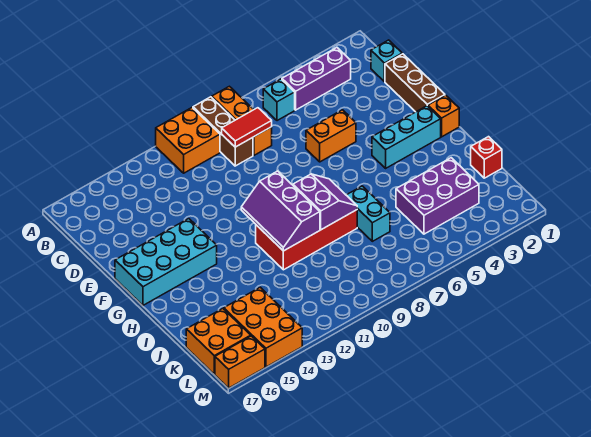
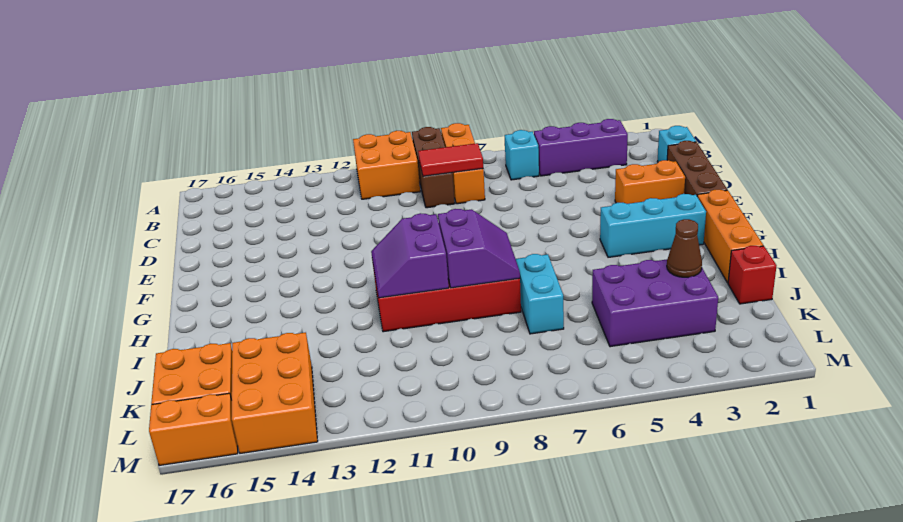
orange 1x2 brick [306,110,356,162] -> orange 1x2 brick moved to [615,160,685,204]
cyan 2x4 brick [115,219,217,305] -> none
orange 1x1 brick [428,95,459,137] -> orange 1x3 brick [697,190,763,283]
purple 2x3 slope [241,171,320,251] -> purple 2x2 slope [371,213,449,298]
none -> brown 1x1 cone [667,219,702,277]

